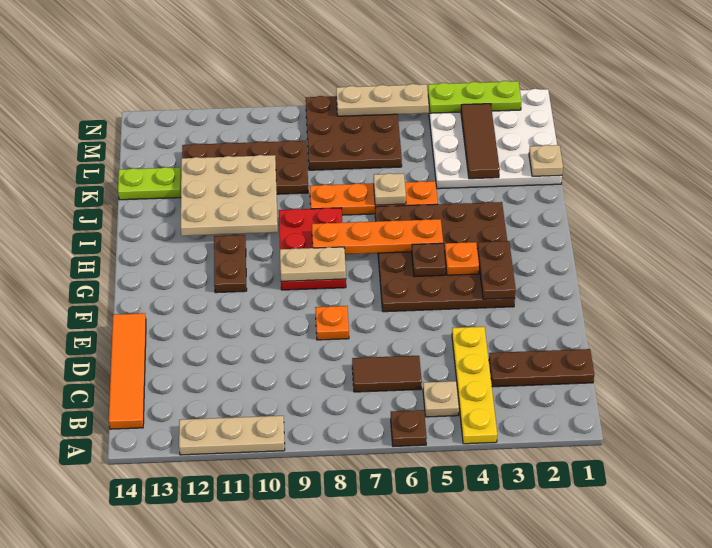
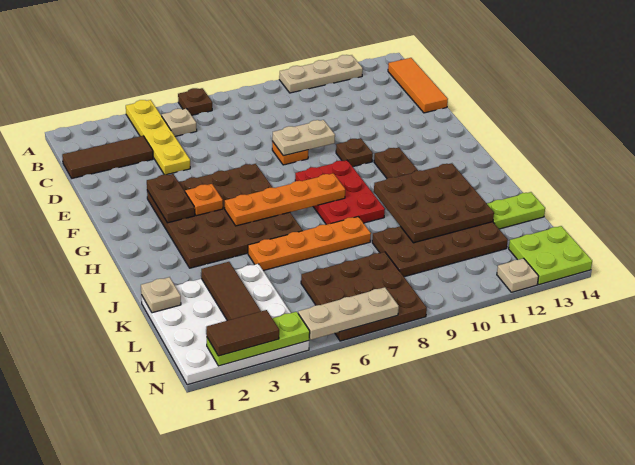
orange 1x4 tile [109,313,146,429] -> orange 1x3 tile [388,58,448,113]
brown 1x3 plate [489,349,594,387] -> brown 1x3 tile [62,136,153,178]
brown 1x2 tile [352,356,422,392] -> brown 1x2 tile moved to [206,310,279,356]
brown 1x1 plate [412,243,446,277] -> brown 1x1 plate moved to [336,138,373,167]
tan 1x2 plate [280,247,346,281] -> tan 1x2 plate moved to [272,120,335,156]
tan 3x3 plate [181,155,278,236] -> brown 3x3 plate [374,163,494,243]
tan 1x1 plate [374,173,406,205] -> tan 1x1 plate moved to [497,258,539,292]
none -> lime 2x2 plate [509,226,592,285]

